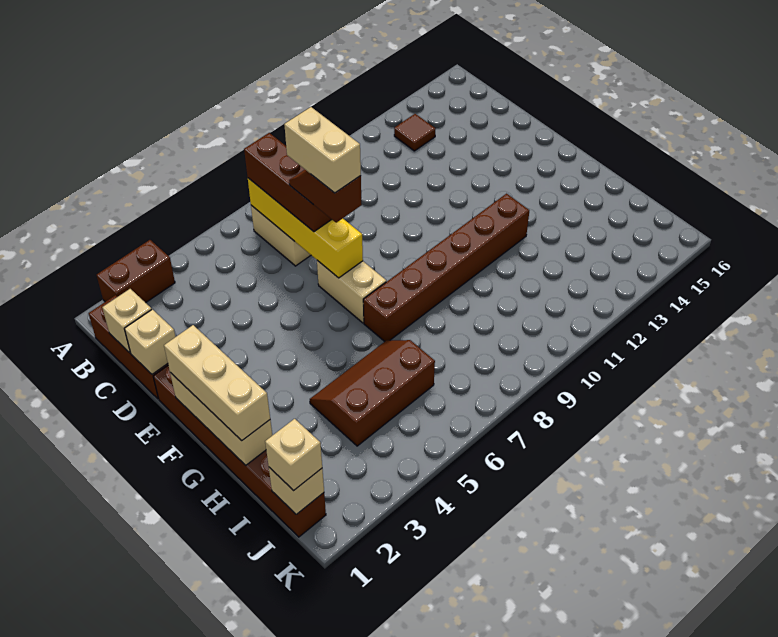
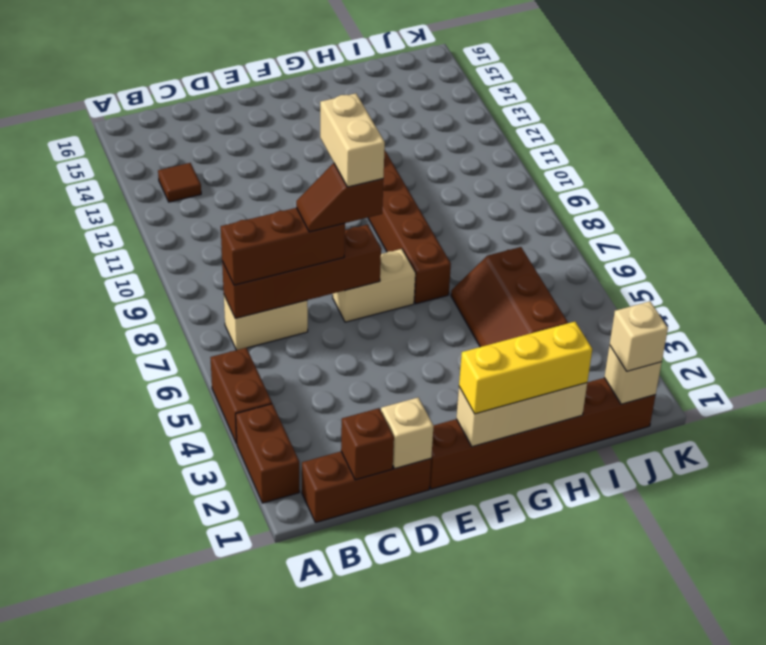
none -> brown 1x2 brick [210,348,272,444]
yellow 1x4 brick [248,178,363,278] -> brown 1x4 brick [222,225,381,318]
tan 1x1 brick [102,289,152,353] -> brown 1x1 brick [341,408,394,480]
tan 1x2 brick [284,107,361,193] -> tan 1x2 brick turned to [320,93,385,187]
tan 1x3 brick [164,325,270,441] -> yellow 1x3 brick [459,322,592,414]

